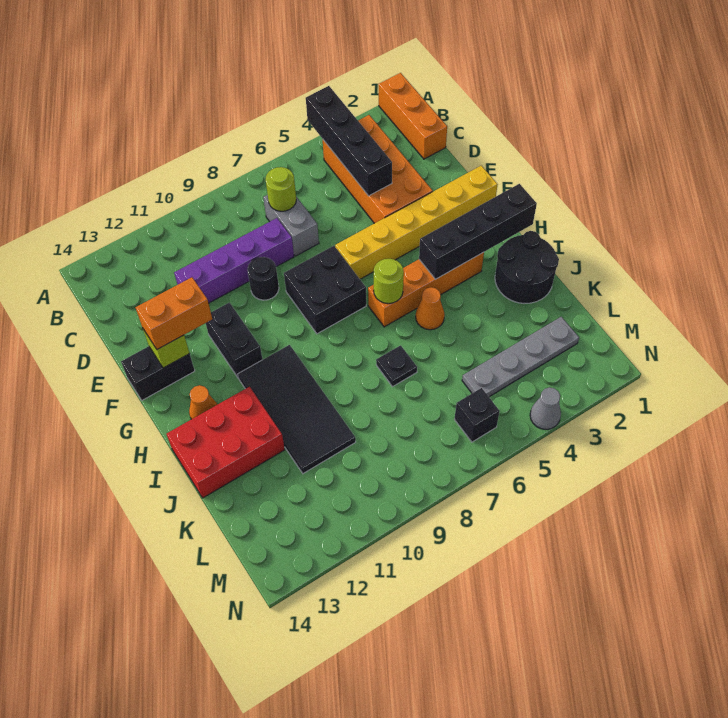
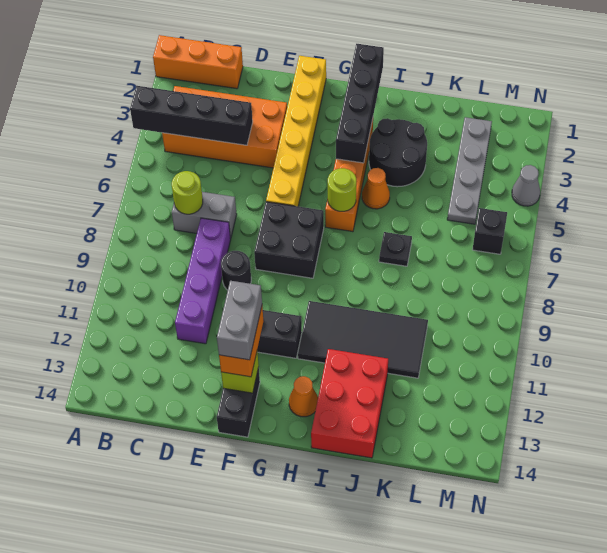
none -> grey 1x2 brick [217,281,262,360]
black 2x2 round brick [495,231,559,304] -> black 2x2 round brick moved to [369,118,427,187]

